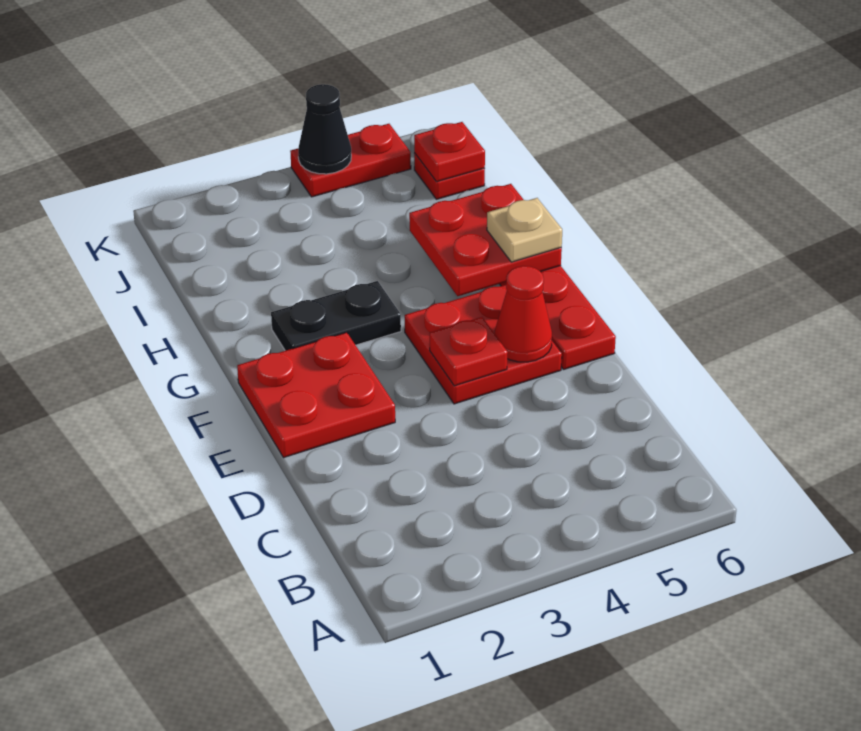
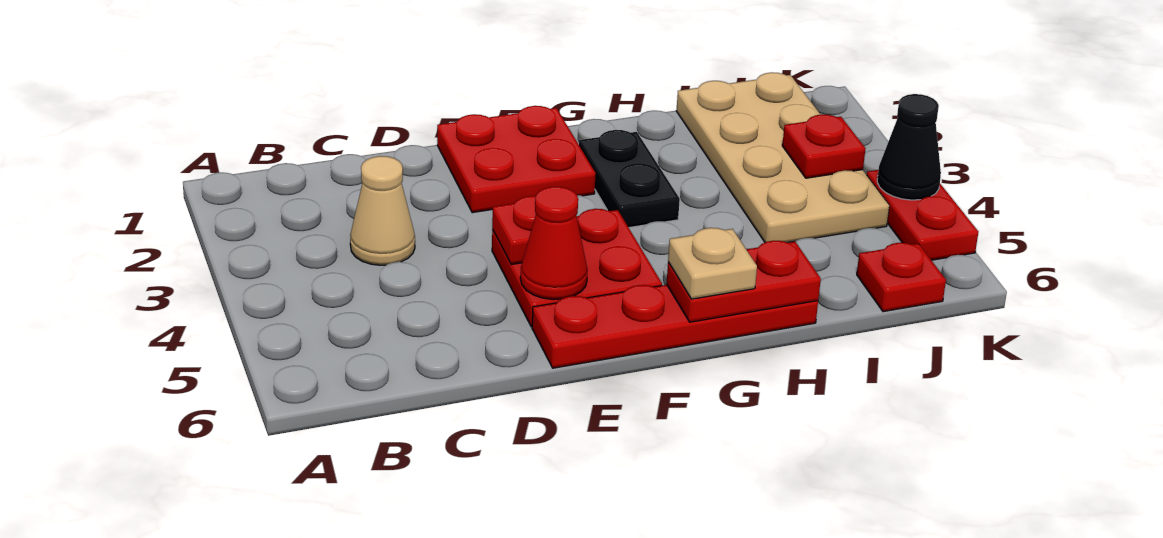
none -> tan 1x1 cone [350,156,415,265]
red 2x2 plate [409,184,562,296] -> red 1x2 plate [667,241,821,322]
none -> tan 2x4 plate [676,72,889,242]
red 1x1 plate [414,122,485,182] -> red 1x1 plate moved to [782,114,866,178]

